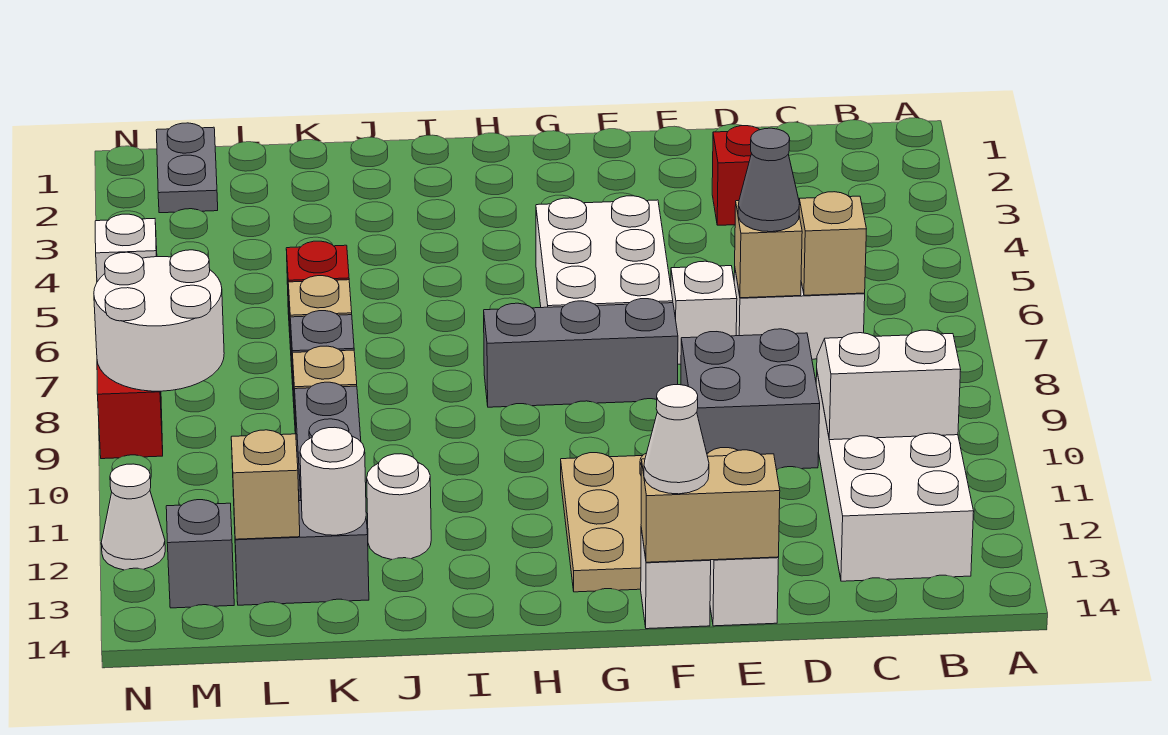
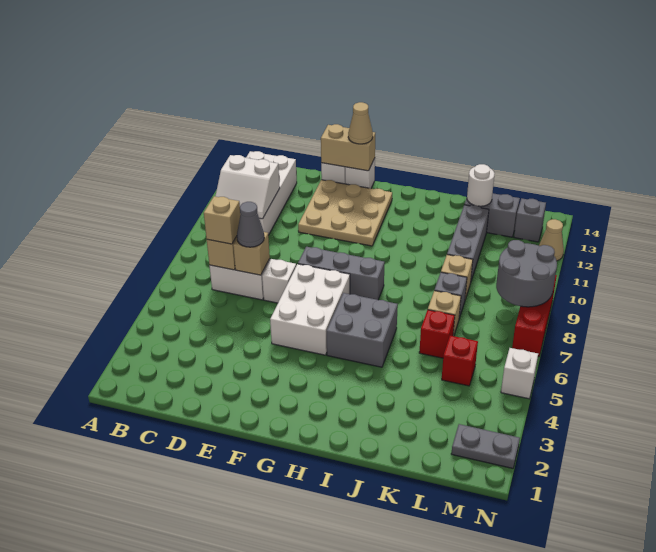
red 1x1 brick [712,126,760,225] -> red 1x1 brick moved to [442,336,478,386]
grey 2x2 brick [681,329,820,470] -> grey 2x2 brick moved to [327,293,398,367]
white 1x1 cone [644,385,709,494] -> tan 1x1 cone [348,102,373,144]
white 1x1 round brick [367,454,431,560] -> none
tan 1x1 brick [231,430,300,539] -> tan 1x1 brick moved to [204,196,240,244]
grey 1x2 plate [156,123,218,213] -> grey 1x2 plate turned to [451,424,520,468]
white 2x2 round brick [94,250,224,391] -> grey 2x2 round brick [496,240,557,307]
white 1x1 cone [101,464,165,570] -> tan 1x1 cone [539,219,564,261]

